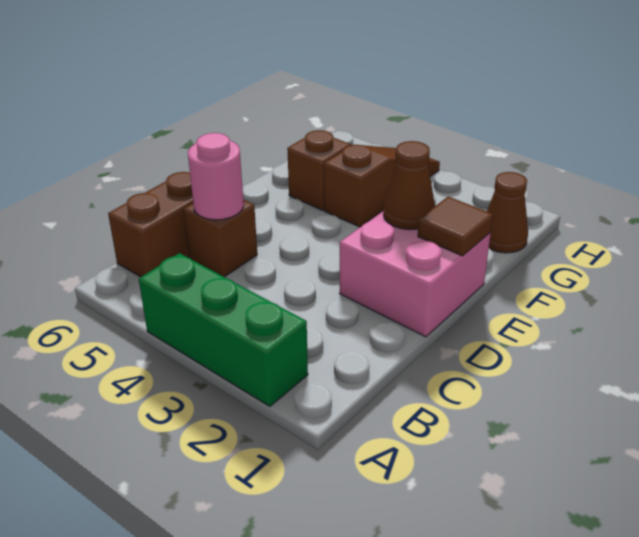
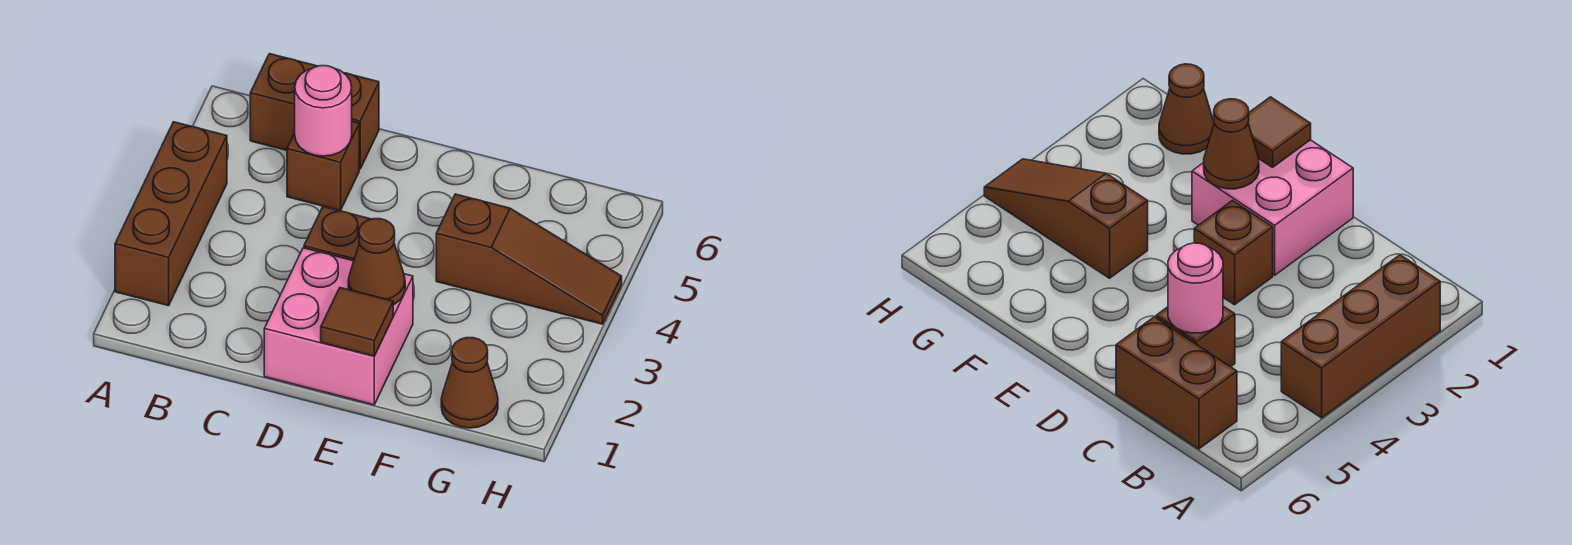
green 1x3 brick [139,253,308,406] -> brown 1x3 brick [115,122,227,306]
brown 1x1 brick [287,130,351,210] -> brown 1x1 brick moved to [304,207,370,261]

